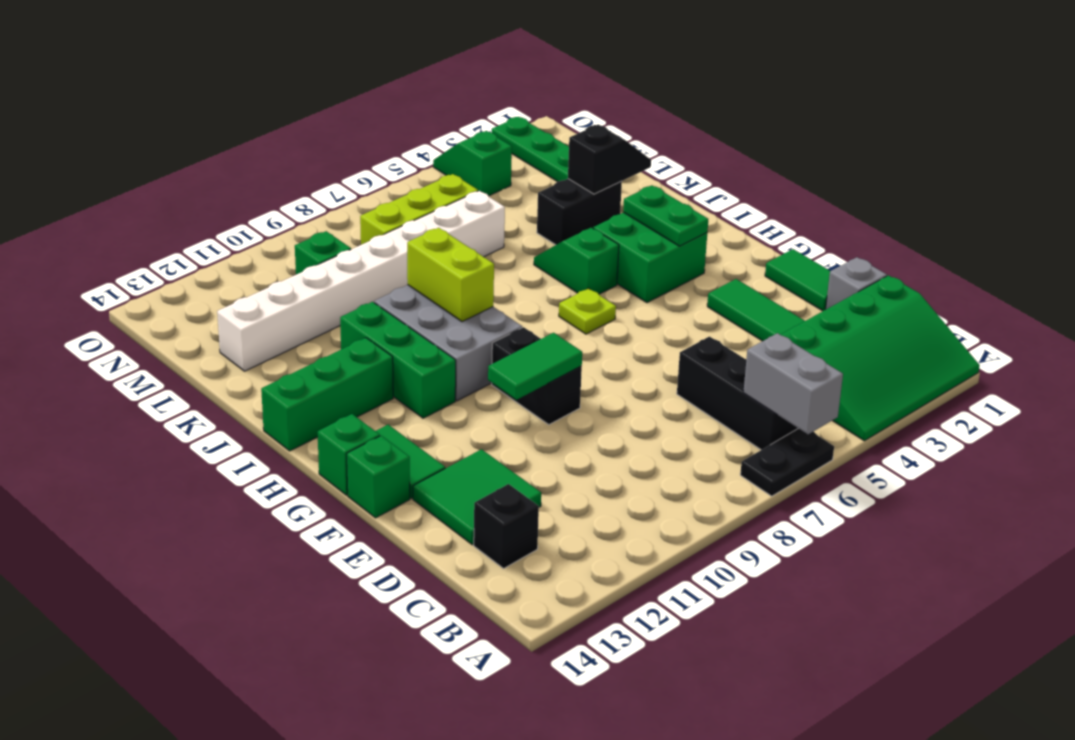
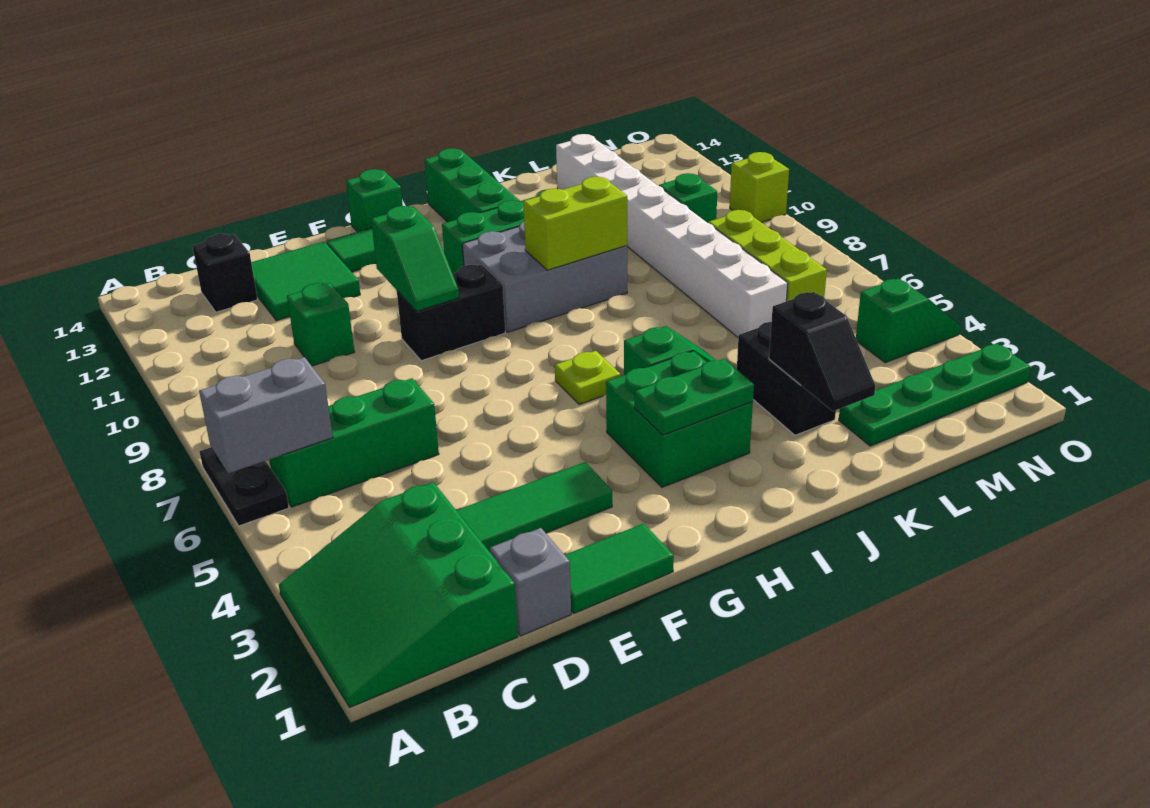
green 3x4 slope [781,275,980,441] -> green 3x3 slope [279,482,518,707]
black 1x3 brick [677,337,798,450] -> green 1x3 brick [269,378,439,507]
green 1x2 tile [488,333,582,400] -> green 1x2 slope [371,206,459,311]
green 1x1 brick [347,436,410,518] -> green 1x1 brick moved to [287,283,354,366]
none -> lime 1x1 brick [730,152,789,222]

